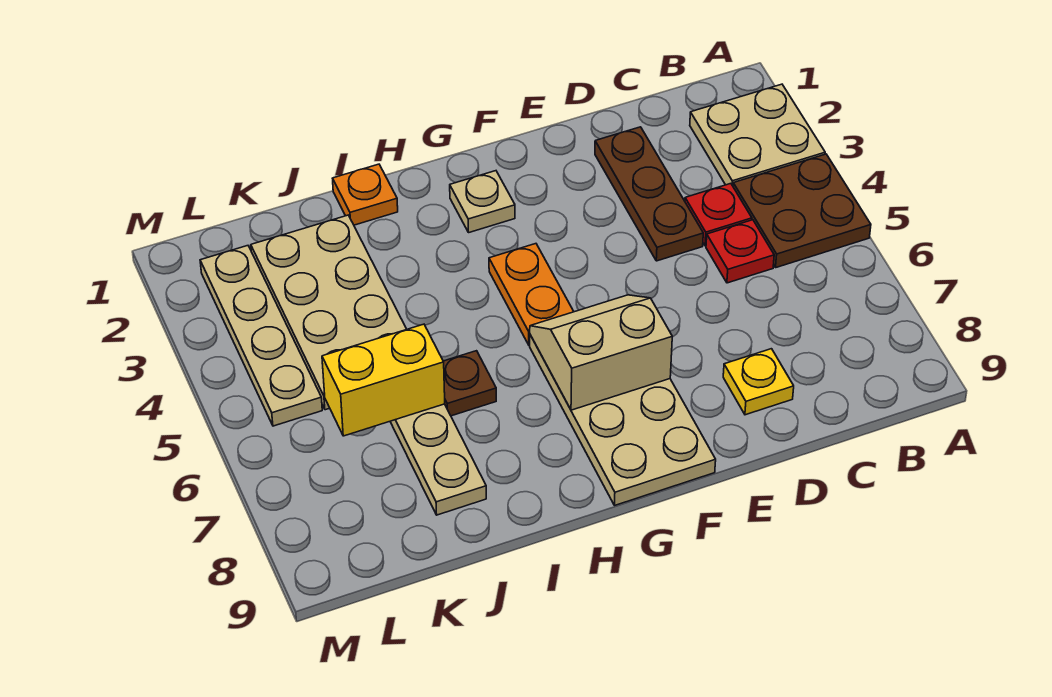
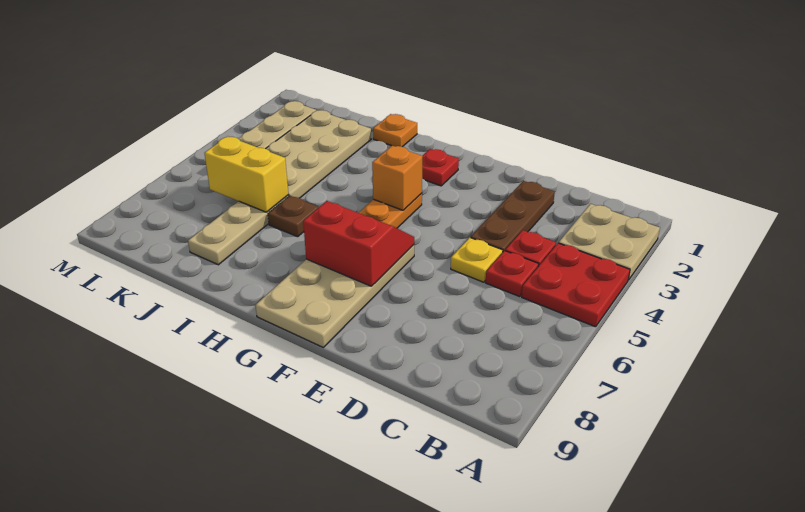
brown 2x2 plate [733,154,871,267] -> red 2x2 plate [522,243,630,327]
yellow 1x1 plate [723,349,794,415] -> yellow 1x1 plate moved to [451,238,503,282]
tan 2x2 slope [530,295,672,410] -> red 2x2 slope [303,201,414,286]
tan 1x1 plate [450,171,515,233] -> red 1x1 plate [422,149,459,186]
none -> orange 1x1 brick [372,146,423,210]

